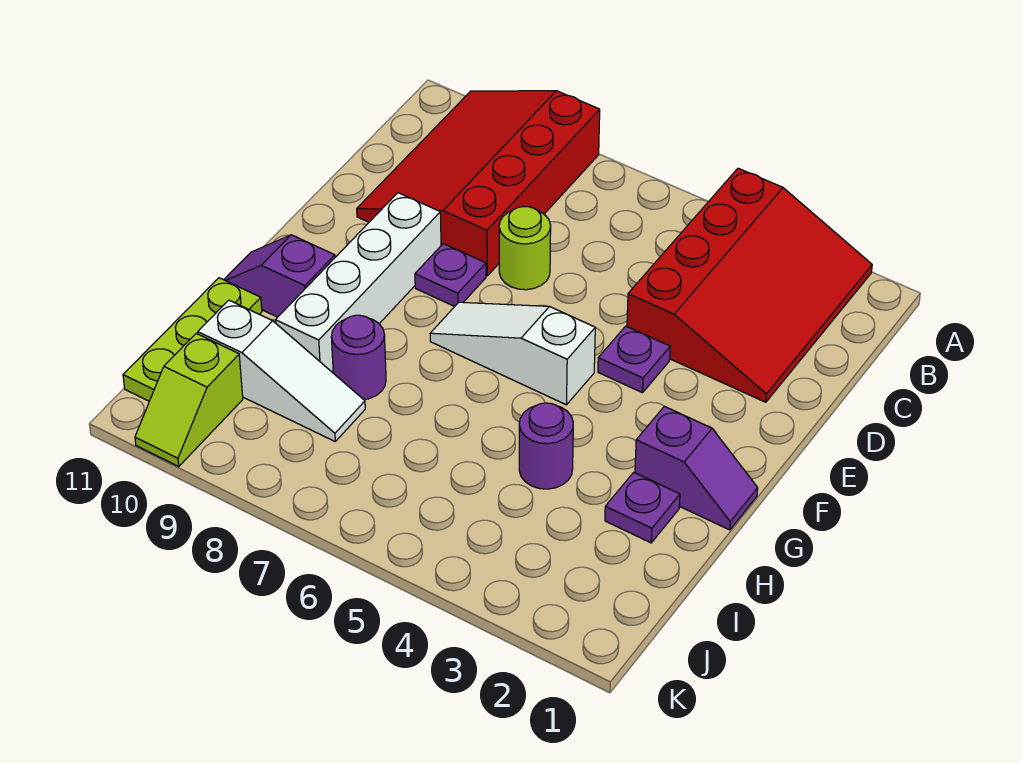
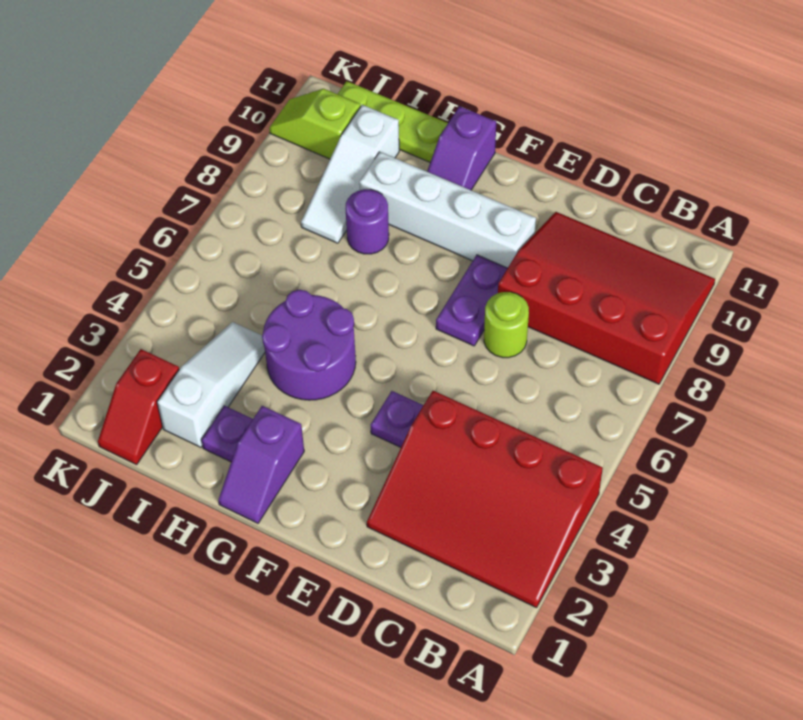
purple 1x1 plate [415,244,486,306] -> purple 1x2 plate [436,255,508,346]
white 1x3 slope [430,302,595,405] -> white 1x3 slope moved to [157,322,265,447]
purple 1x2 slope [224,235,335,317] -> purple 1x2 slope turned to [427,106,496,190]
purple 1x1 round brick [519,403,573,489] -> purple 2x2 round brick [262,290,356,400]
none -> red 1x2 slope [98,349,179,465]

